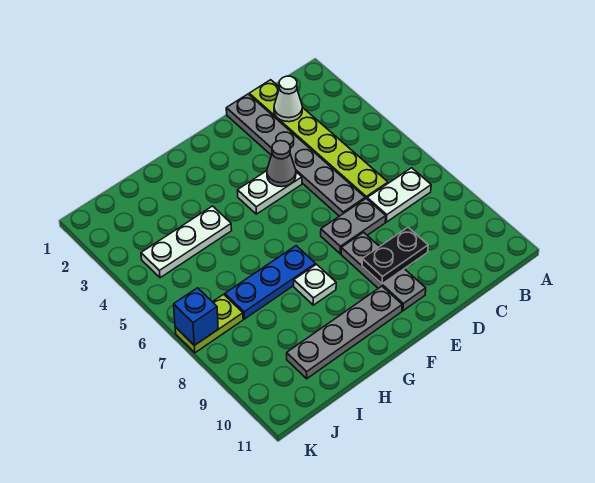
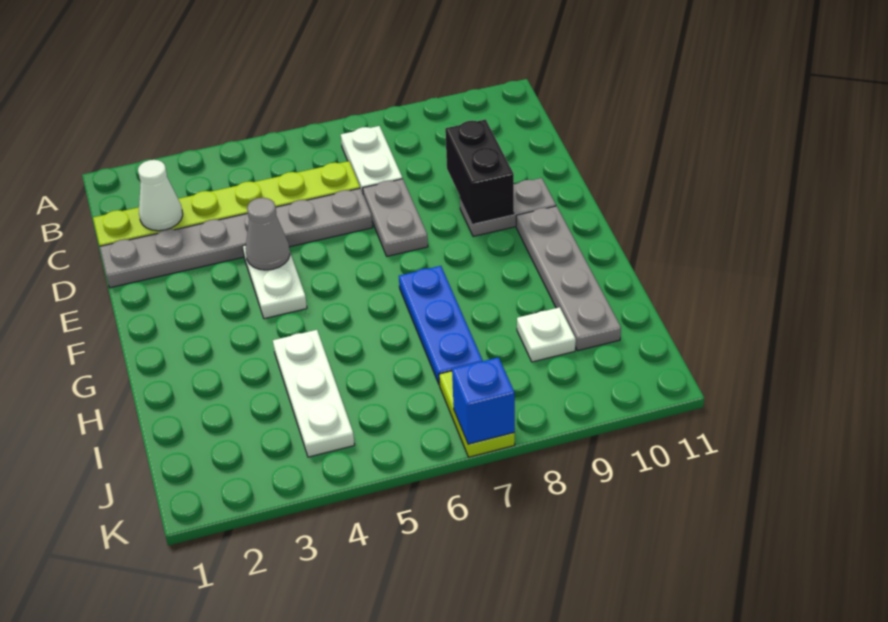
black 1x2 plate [362,227,428,284] -> black 1x2 brick [445,119,514,223]
grey 1x3 plate [341,232,426,311] -> grey 1x2 plate [460,178,556,236]
white 1x1 plate [294,264,336,305] -> white 1x1 plate moved to [517,307,576,362]

